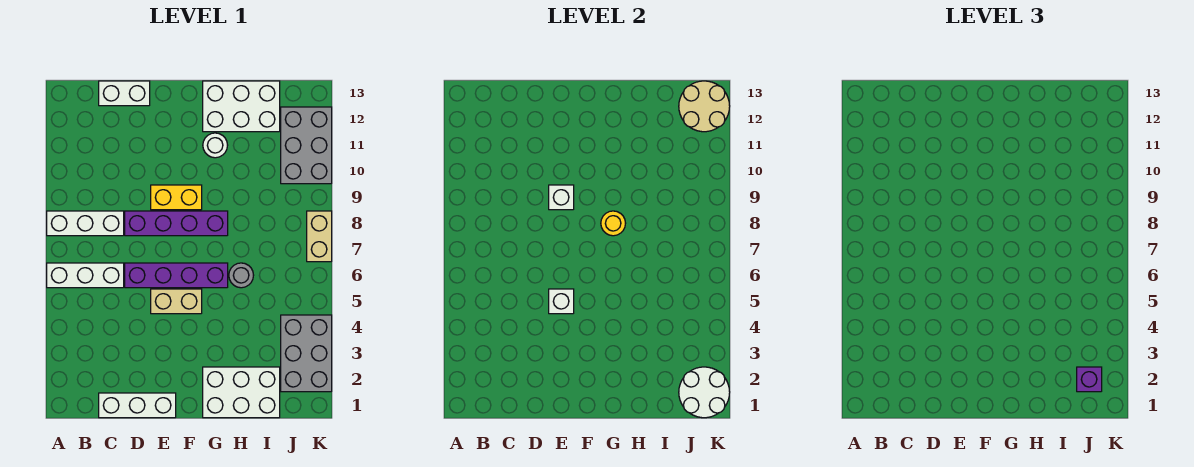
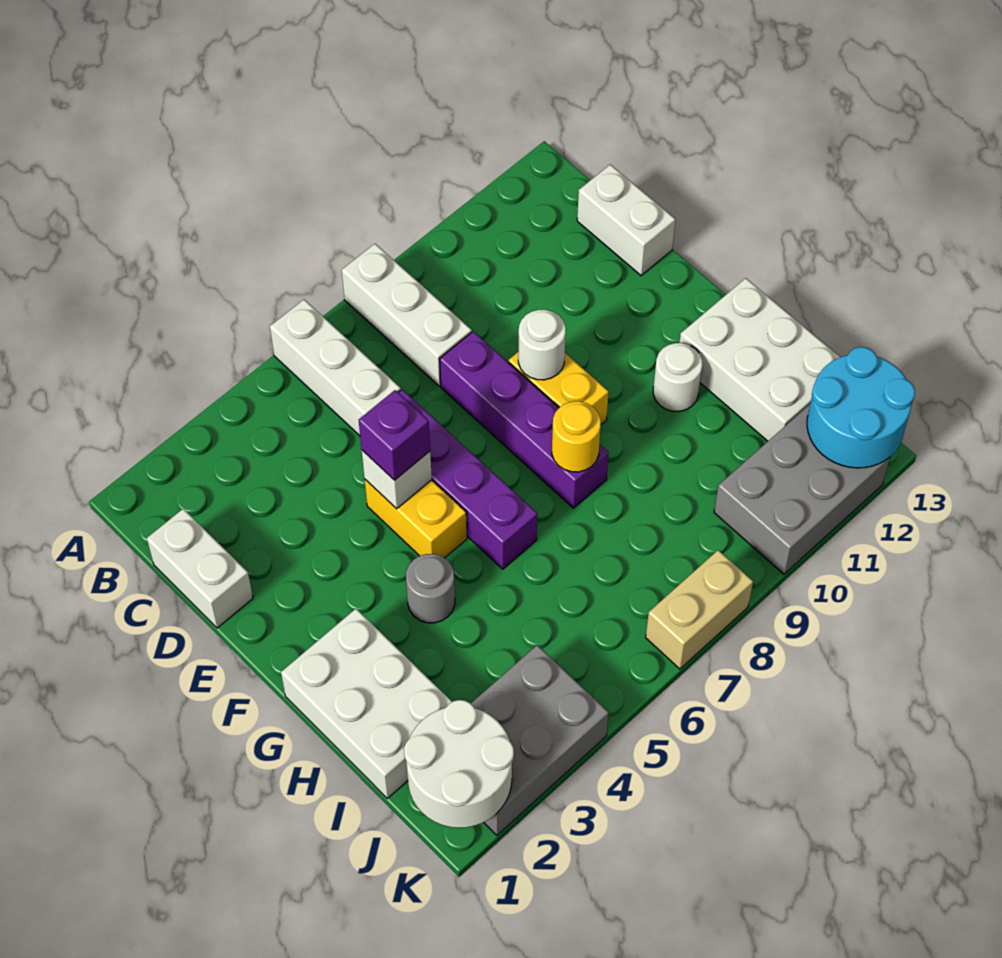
white 1x3 brick [99,393,176,418] -> white 1x2 brick [147,509,253,628]
tan 1x2 brick [151,289,202,314] -> yellow 1x2 brick [365,480,467,558]
white 1x1 brick [549,185,574,210] -> white 1x1 round brick [518,310,566,380]
grey 1x1 round brick [229,263,254,288] -> grey 1x1 round brick moved to [406,554,455,623]
purple 1x1 brick [1077,367,1102,392] -> purple 1x1 brick moved to [359,390,430,480]
tan 2x2 round brick [679,81,730,132] -> cyan 2x2 round brick [807,347,915,468]

